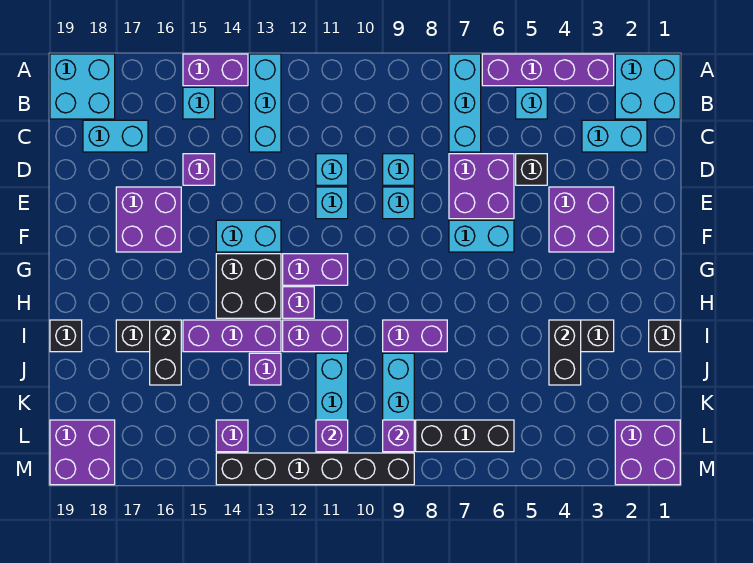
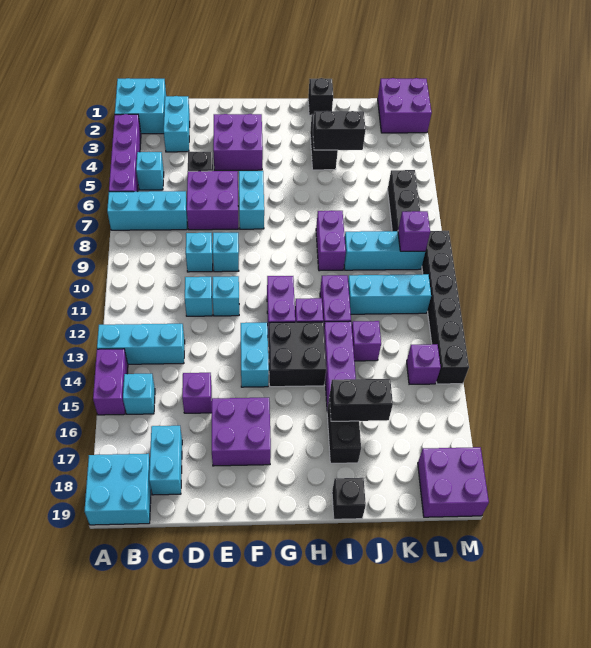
purple 1x1 brick [316,420,348,452] -> none

